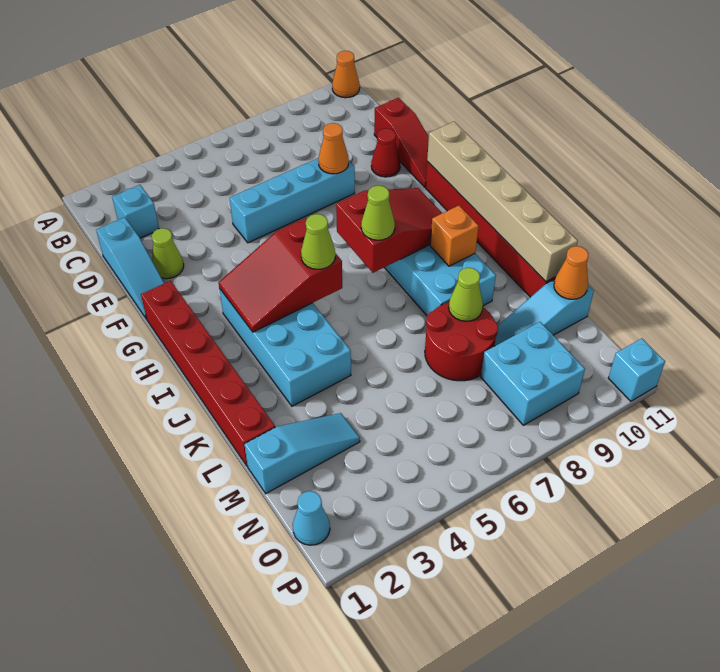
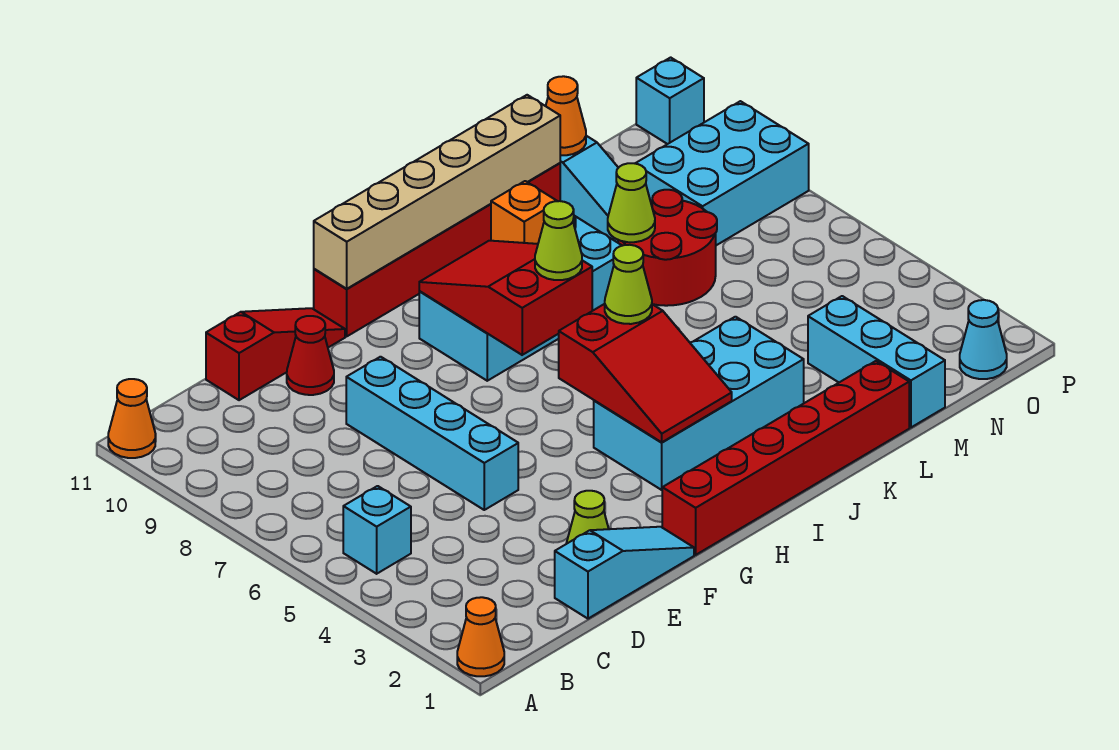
cyan 1x1 brick [112,185,159,238] -> cyan 1x1 brick moved to [343,486,411,574]
orange 1x1 cone [318,123,349,174] -> orange 1x1 cone moved to [457,597,504,676]
cyan 1x3 slope [244,413,360,493] -> cyan 1x3 brick [808,296,945,427]
cyan 2x2 brick [481,322,585,425] -> cyan 2x3 brick [635,101,809,245]

